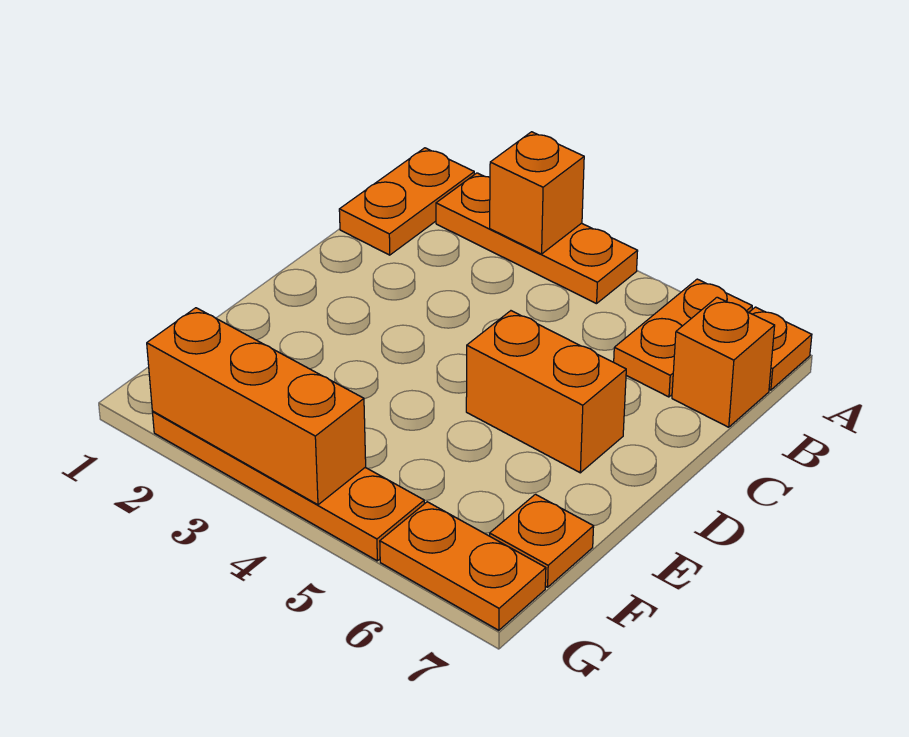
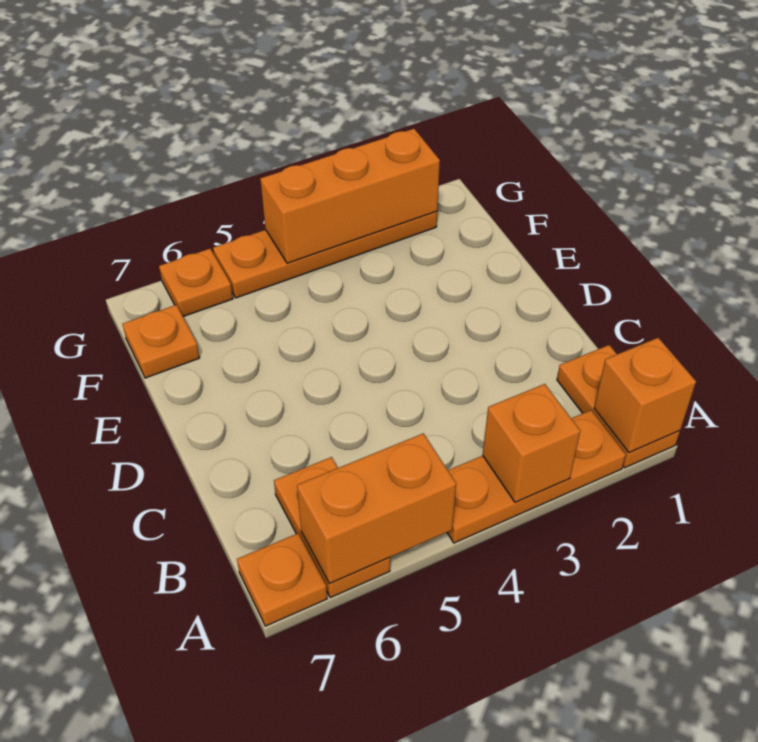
orange 1x1 brick [672,297,775,427] -> orange 1x1 brick moved to [594,338,696,452]
orange 1x2 brick [466,311,626,473] -> orange 1x2 brick moved to [297,433,456,583]
orange 1x2 plate [380,502,546,630] -> orange 1x1 plate [159,249,233,317]

